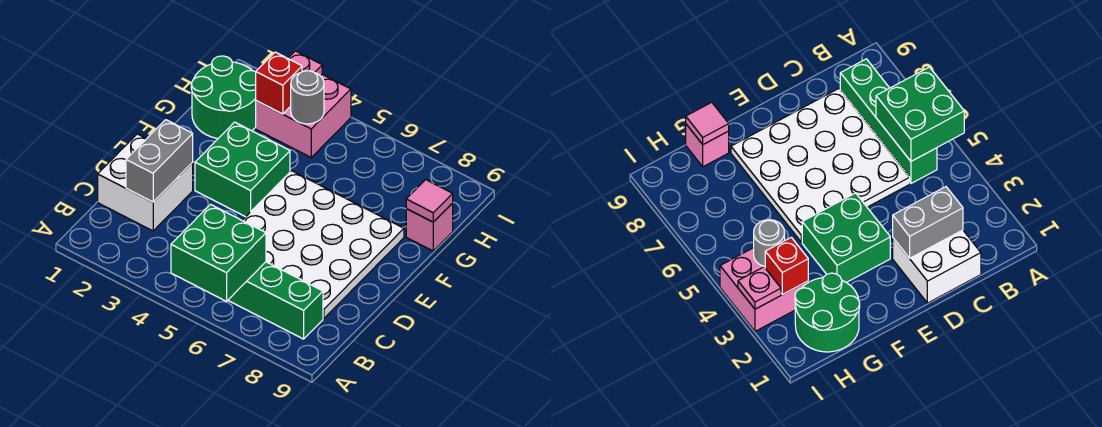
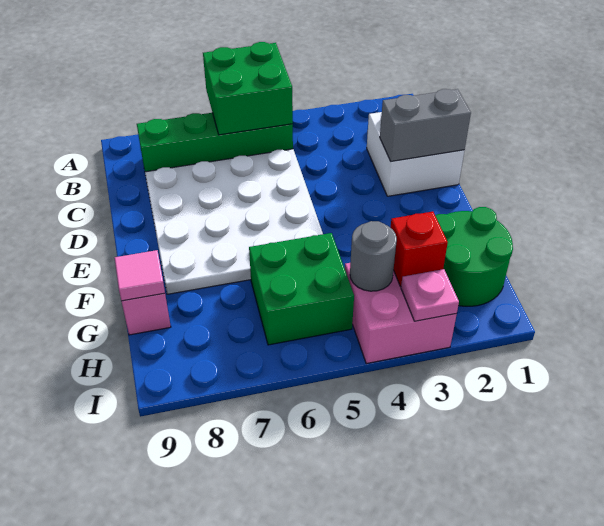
grey 1x2 brick [126,120,193,202] -> grey 1x2 brick turned to [380,89,471,162]
green 2x2 brick [195,122,290,217] -> green 2x2 brick moved to [249,233,354,345]

